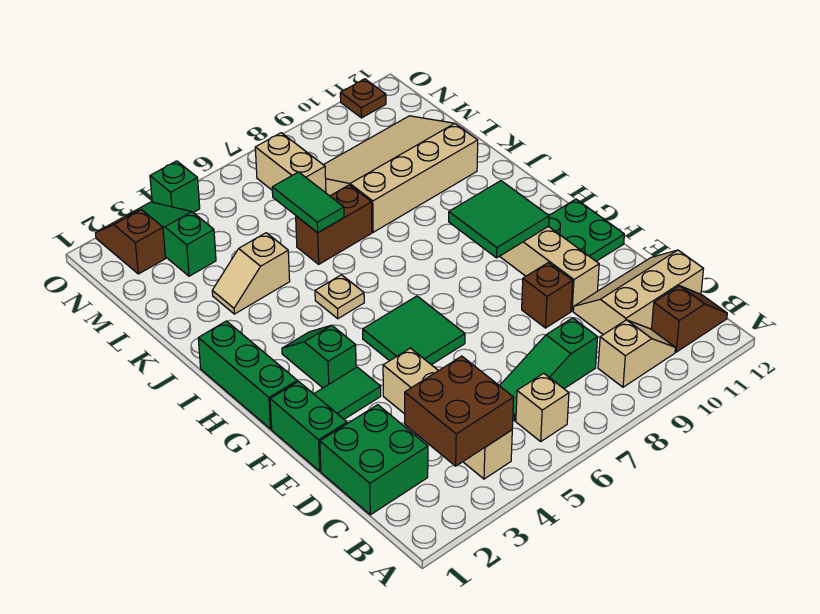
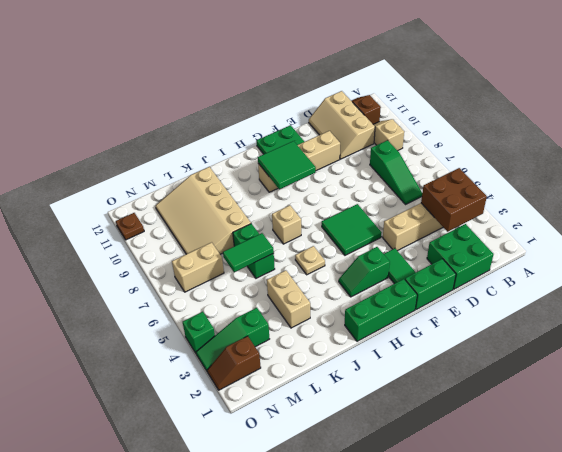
tan 1x1 brick [516,373,569,441] -> tan 1x1 brick moved to [272,205,301,244]
brown 1x1 brick [522,263,573,328] -> none
tan 1x2 slope [212,233,290,314] -> tan 1x2 brick [267,270,310,328]
brown 1x2 brick [296,185,372,264] -> green 1x2 brick [233,224,275,278]

